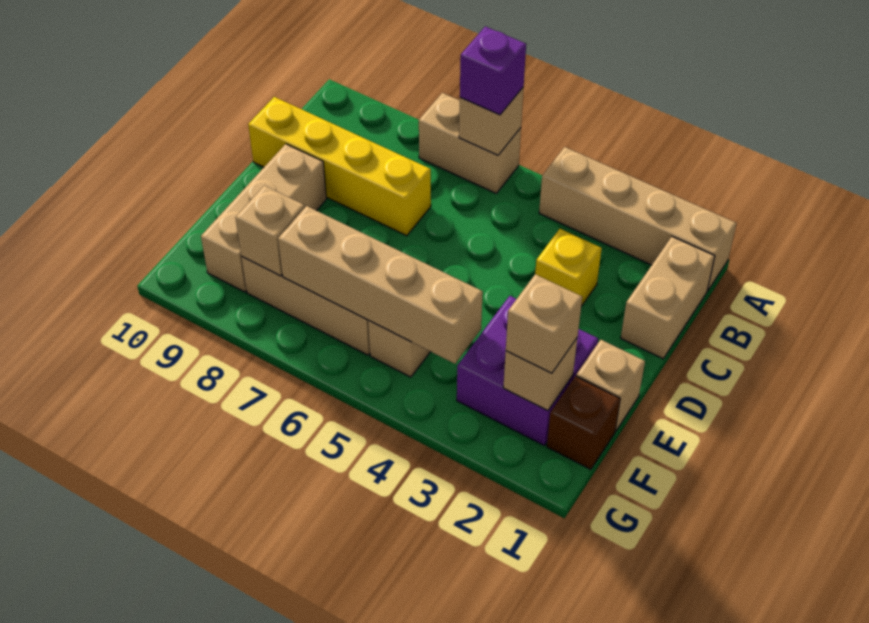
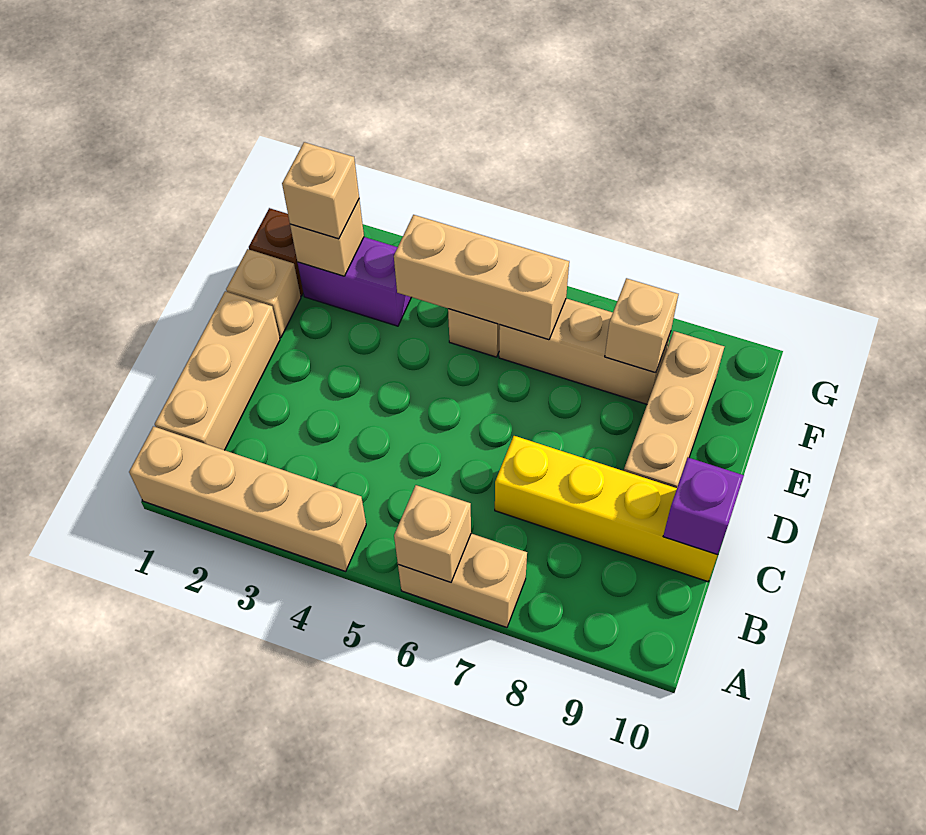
purple 1x1 brick [460,27,526,115] -> purple 1x1 brick moved to [663,458,744,555]
tan 1x2 brick [621,237,715,359] -> tan 1x3 brick [155,291,280,450]
yellow 1x1 brick [535,229,602,306] -> none
purple 2x2 brick [457,296,598,446] -> purple 1x2 brick [298,237,411,326]
tan 1x4 brick [278,206,483,364] -> tan 1x3 brick [394,215,569,340]

